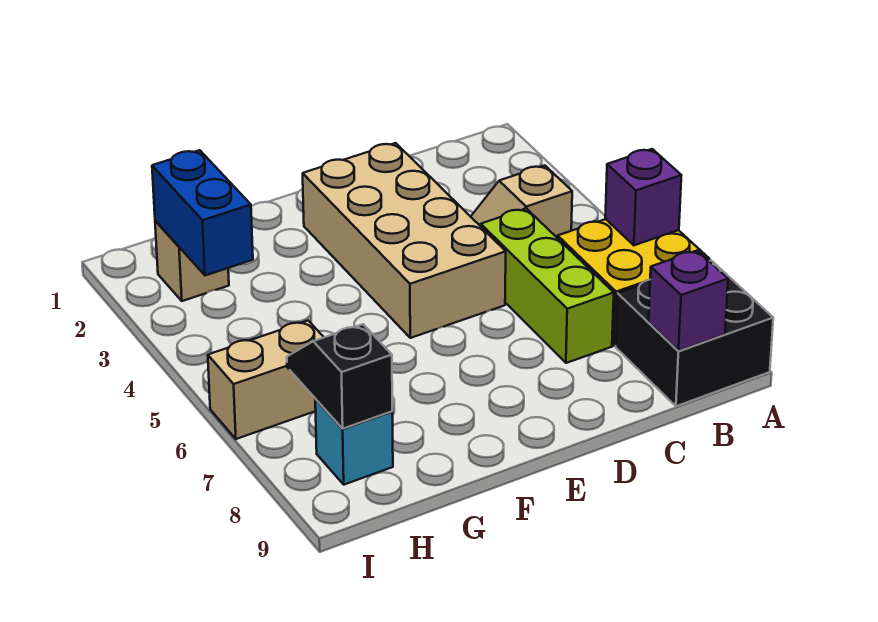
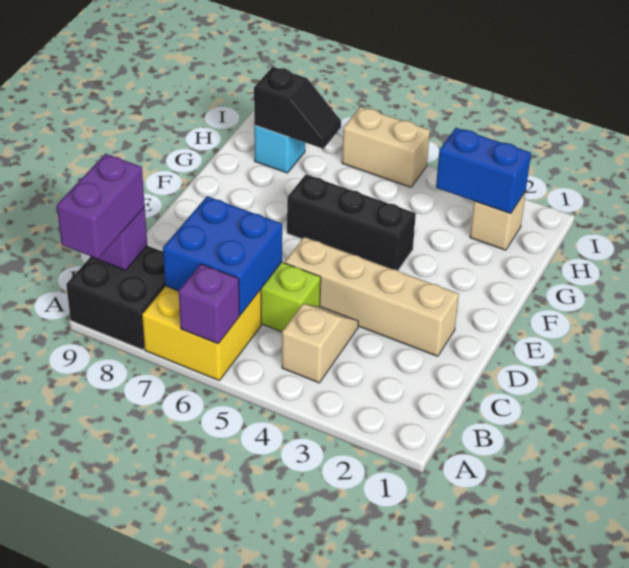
none -> purple 1x2 brick [57,154,145,259]
none -> blue 2x2 brick [163,196,282,315]
tan 2x4 brick [303,143,506,338] -> tan 1x4 brick [285,237,459,356]
none -> black 1x3 brick [287,175,416,270]
tan 1x2 brick [208,321,324,439] -> tan 1x2 brick turned to [342,107,430,187]

